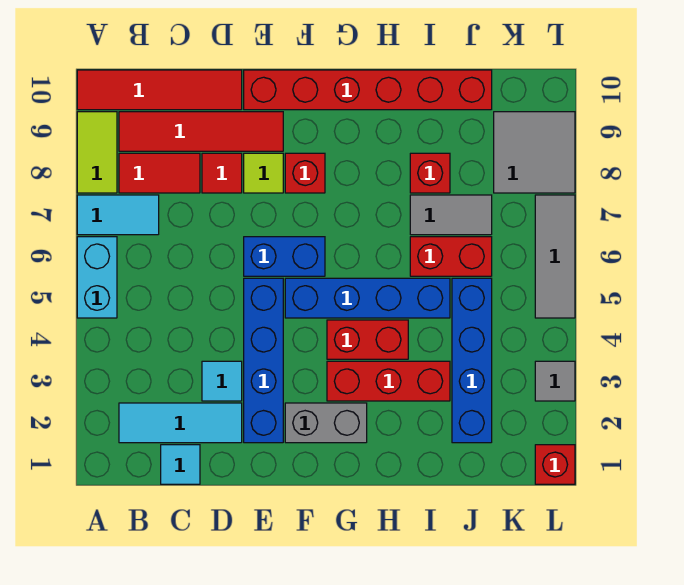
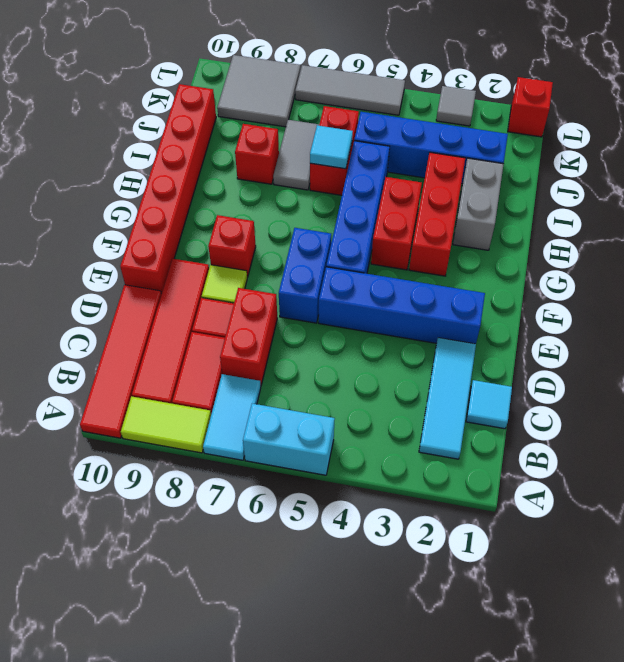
none -> red 1x2 brick [220,288,277,385]
cyan 1x1 tile [202,361,242,401] -> cyan 1x1 tile moved to [310,125,353,169]
grey 1x2 brick [285,403,367,443] -> grey 1x2 brick moved to [453,158,504,250]

